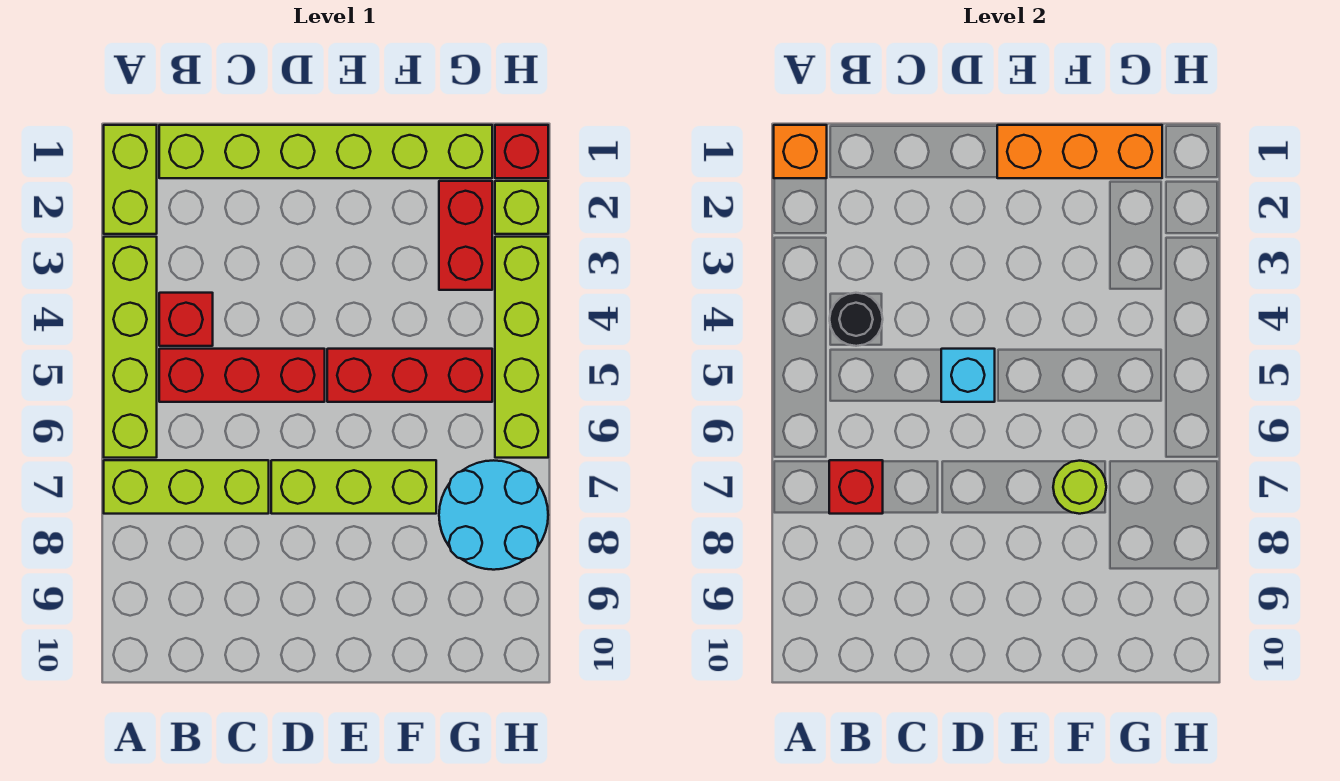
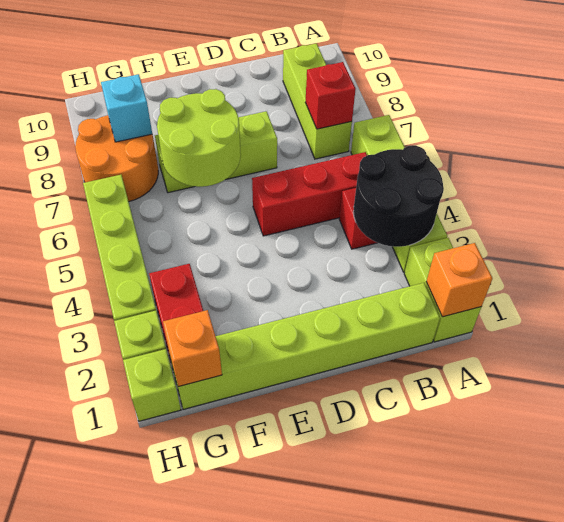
lime 1x3 brick [104,460,269,514] -> lime 1x3 brick turned to [283,43,352,159]
black 1x1 round brick [830,293,883,346] -> black 2x2 round brick [353,145,443,247]
cyan 1x1 brick [941,349,995,402] -> cyan 1x1 brick moved to [101,74,152,142]
orange 1x3 brick [997,125,1162,178] -> orange 1x1 brick [163,310,222,387]
red 1x3 brick [327,349,492,402] -> none
lime 1x1 round brick [1053,461,1106,514] -> lime 2x2 round brick [157,89,241,187]
cyan 2x2 round brick [439,460,548,570] -> orange 2x2 round brick [75,115,158,202]
red 1x1 brick [495,125,548,178] -> lime 1x1 brick [123,349,181,421]

